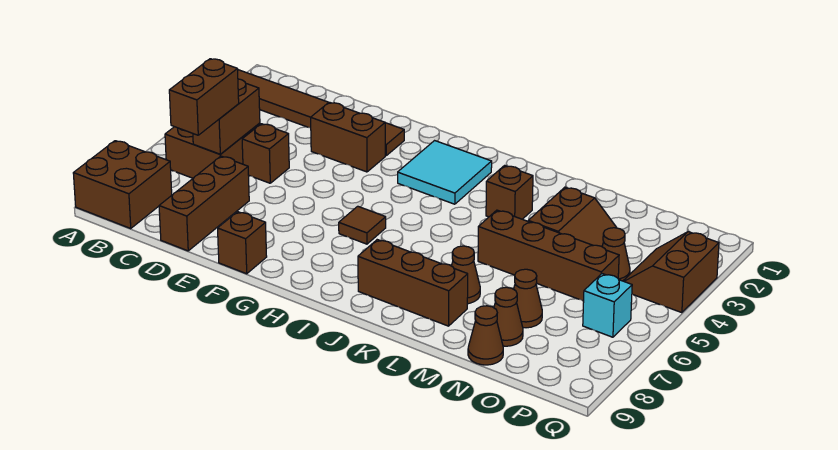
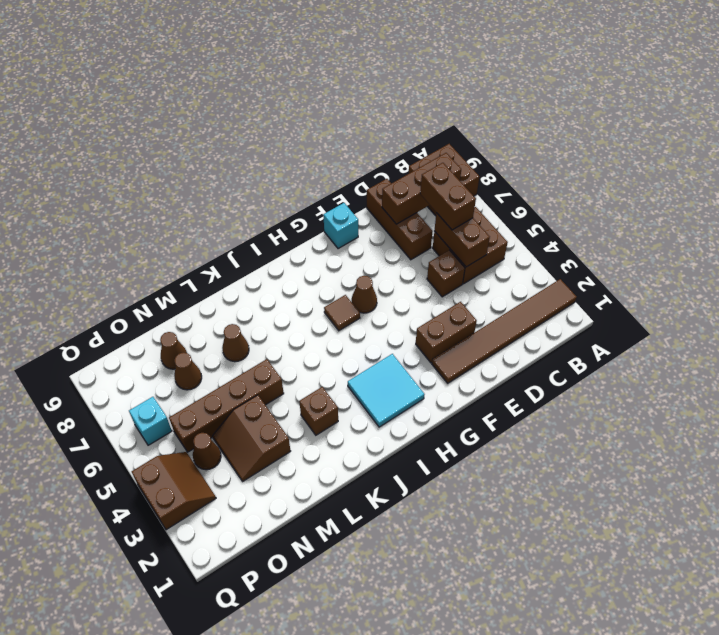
brown 1x1 brick [218,212,267,274] -> cyan 1x1 brick [323,203,358,249]
brown 1x3 brick [358,240,468,326] -> brown 1x3 brick moved to [382,153,461,224]
brown 1x1 cone [468,306,503,365] -> brown 1x1 cone moved to [352,276,377,313]

